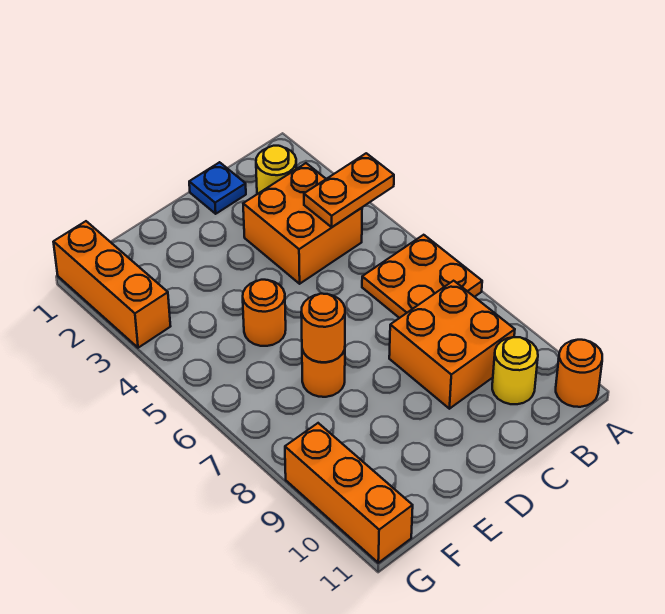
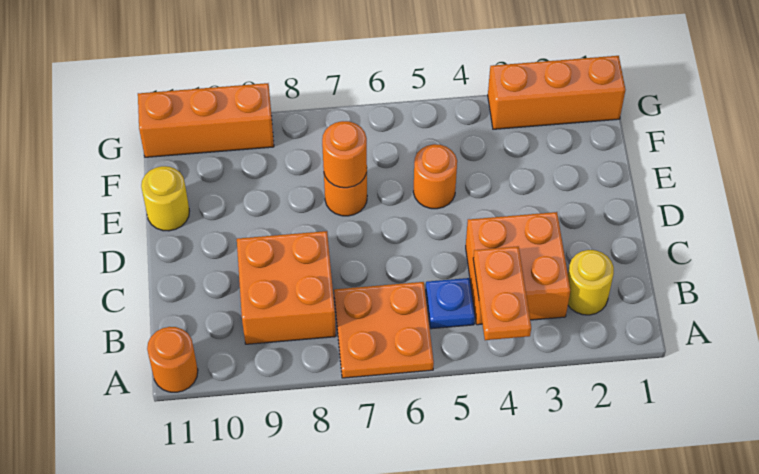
yellow 1x1 round brick [492,337,538,404] -> yellow 1x1 round brick moved to [141,166,189,231]
blue 1x1 plate [189,162,246,214] -> blue 1x1 plate moved to [426,278,475,329]

